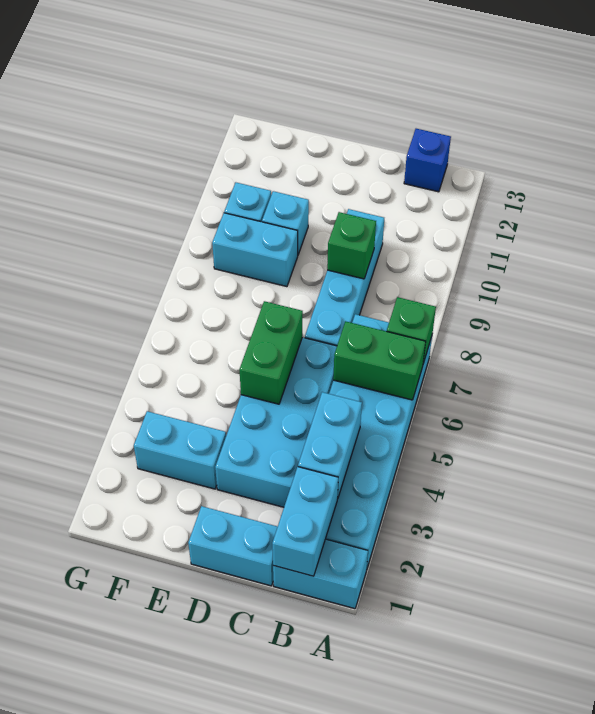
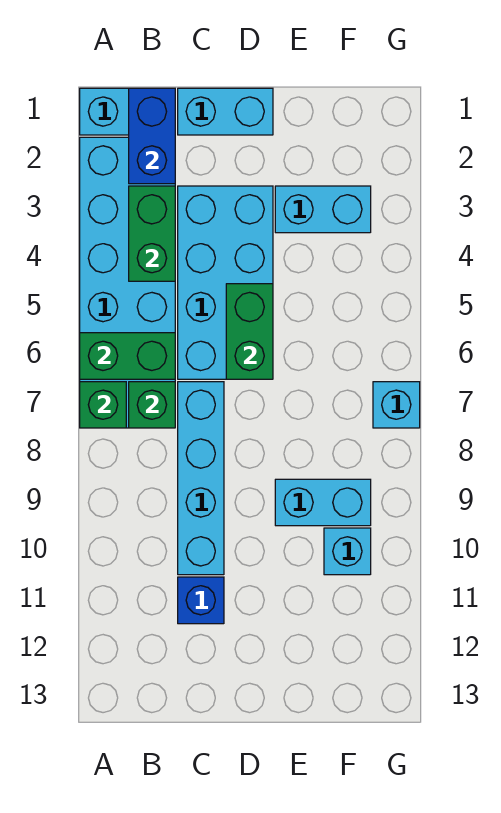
cyan 1x2 brick [272,467,338,576] -> blue 1x2 brick [129,88,175,184]
cyan 1x2 brick [298,392,362,499] -> green 1x2 brick [129,186,175,281]
blue 1x1 brick [404,129,451,192] -> blue 1x1 brick moved to [178,577,224,624]
green 1x1 brick [327,212,376,279] -> green 1x1 brick moved to [129,382,175,428]
cyan 1x1 brick [262,191,309,255] -> cyan 1x1 brick moved to [373,382,420,428]

